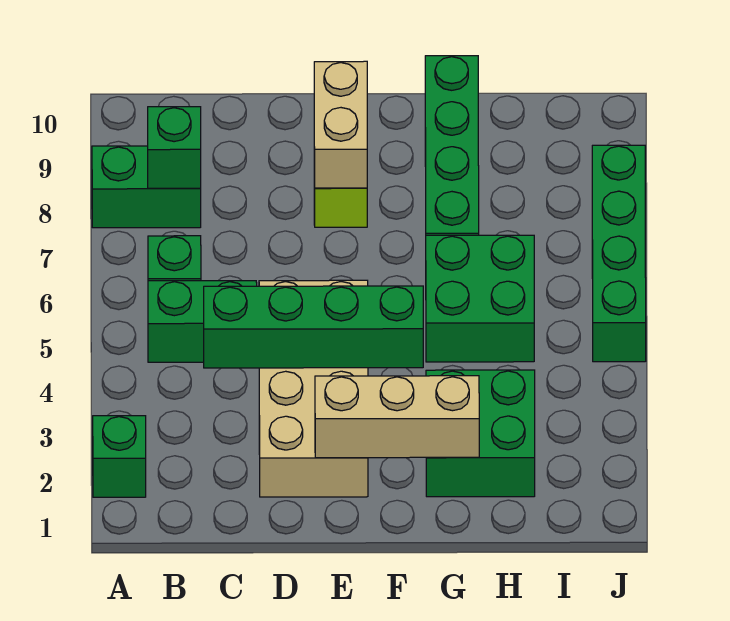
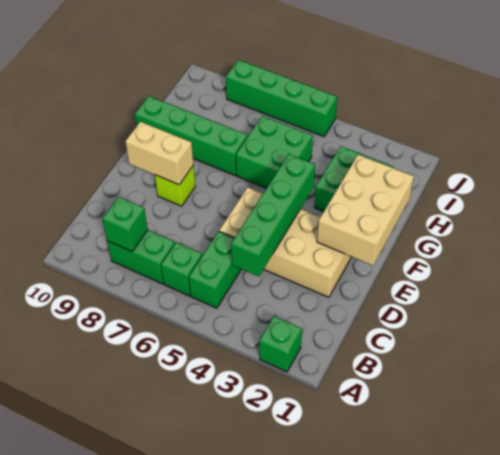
green 1x2 brick [92,146,201,228] -> green 1x2 brick turned to [107,230,175,284]
tan 1x3 brick [315,376,479,458] -> tan 2x3 brick [317,155,414,265]

